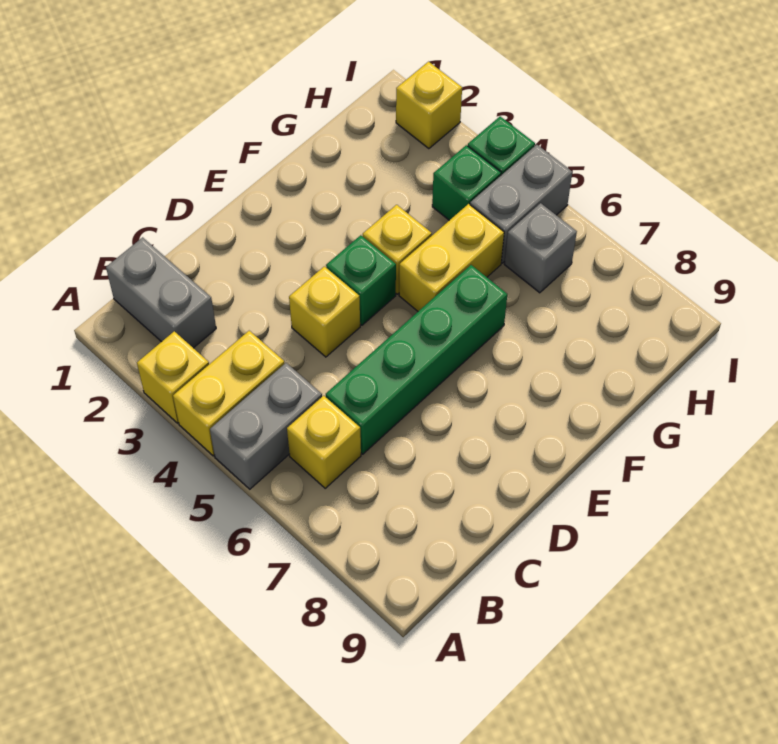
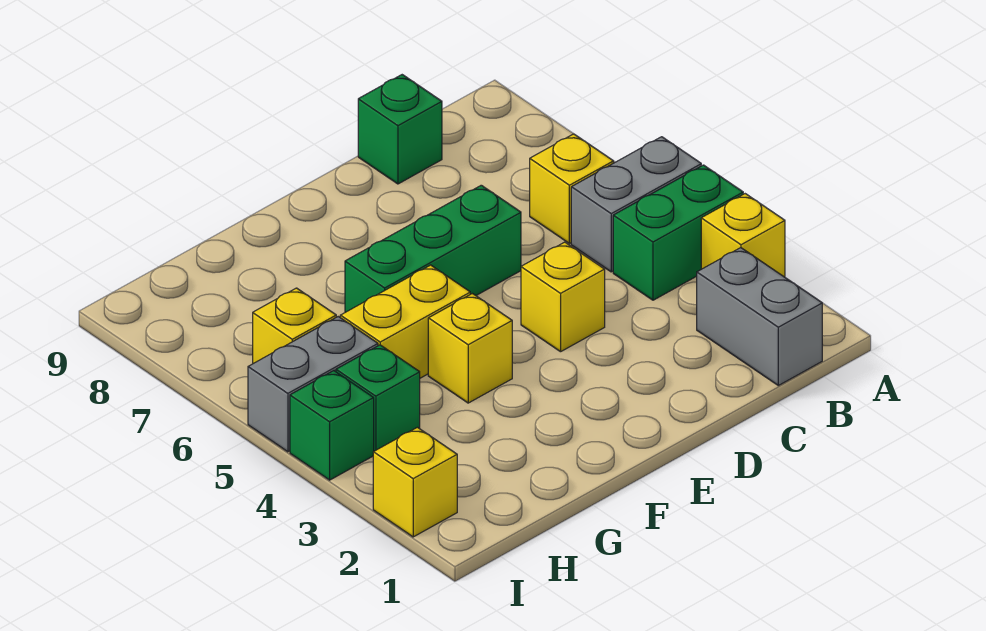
yellow 1x2 brick [173,331,285,456] -> green 1x2 brick [613,165,743,300]
green 1x4 brick [326,265,507,454] -> green 1x3 brick [345,185,521,312]
green 1x1 brick [326,235,396,325] -> green 1x1 brick moved to [358,75,442,184]
grey 1x1 brick [505,203,577,293] -> yellow 1x1 brick [253,288,336,364]

